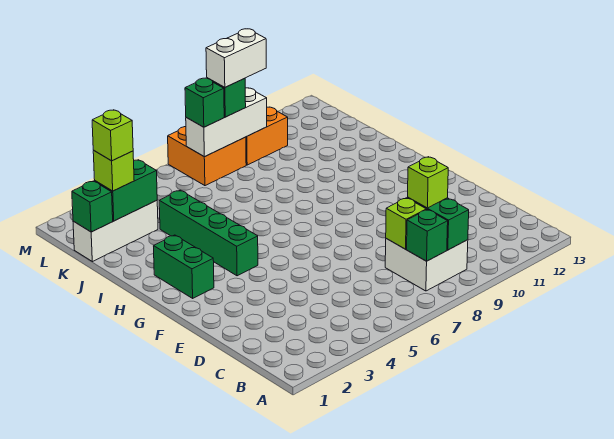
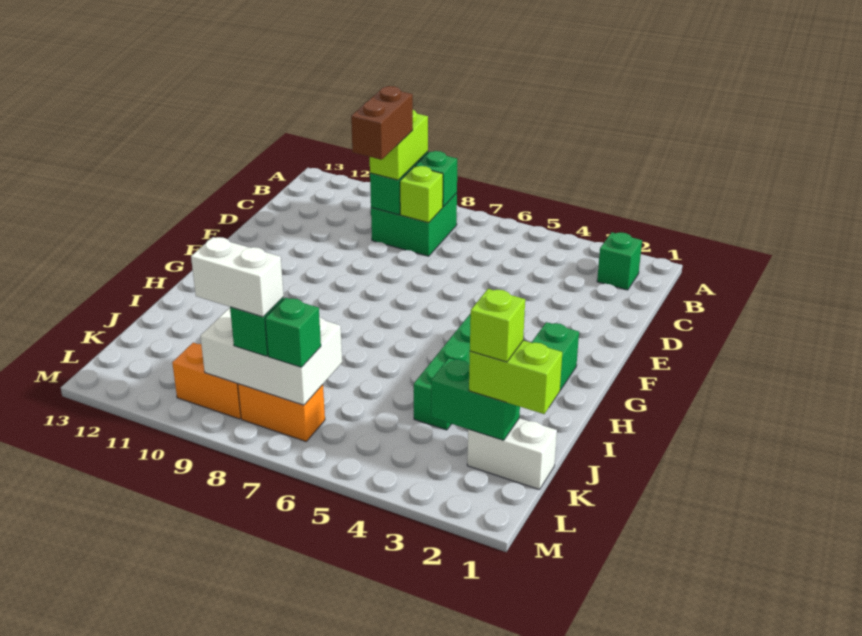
white 2x2 brick [385,239,468,291] -> green 2x2 brick [371,193,457,256]
lime 1x1 brick [408,157,448,208] -> lime 1x2 brick [370,110,428,180]
none -> brown 1x2 brick [351,86,413,160]
white 1x3 brick [73,200,158,262] -> white 1x2 brick [467,418,557,490]
green 1x1 brick [72,181,113,232] -> green 1x1 brick moved to [597,232,642,290]
lime 1x1 brick [93,151,134,191] -> lime 1x2 brick [469,341,562,414]
orange 2x2 brick [168,127,246,186] -> orange 1x2 brick [238,384,325,441]
white 1x3 brick [186,88,267,157] -> white 2x3 brick [200,308,342,405]

